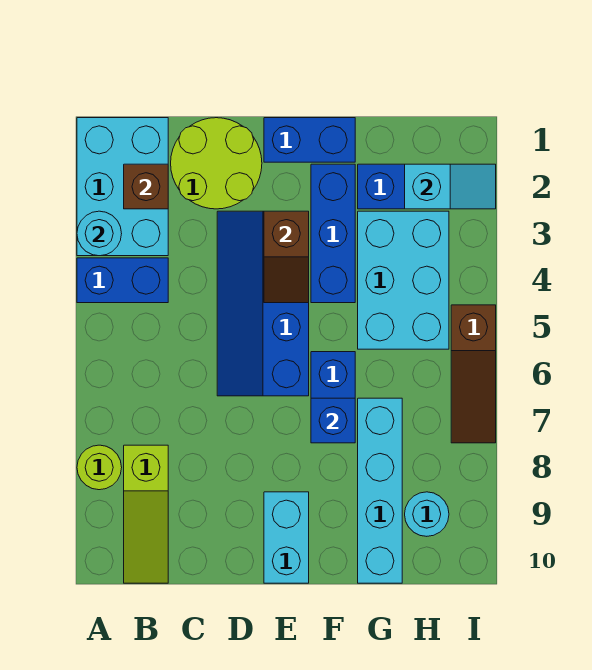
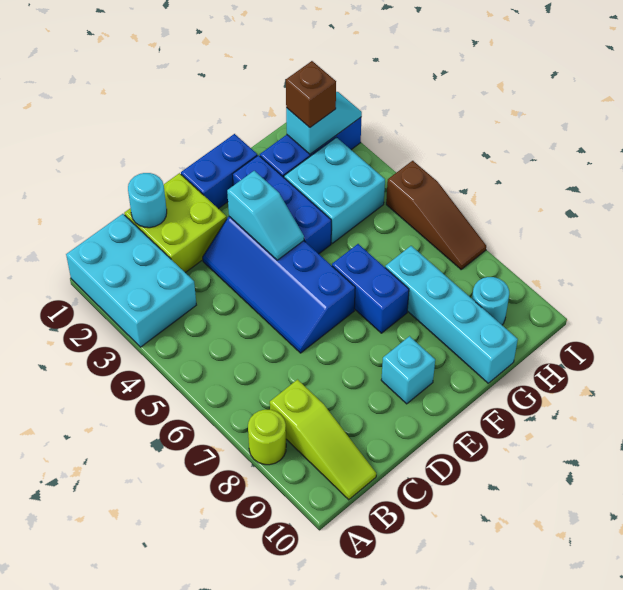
cyan 1x1 round brick [77,211,122,256] -> cyan 1x1 round brick moved to [128,173,167,228]
blue 1x2 brick [77,258,168,303] -> none
brown 1x1 brick [124,164,168,209] -> brown 1x1 brick moved to [286,61,336,128]
lime 2x2 round brick [171,118,262,209] -> lime 2x2 brick [124,173,227,273]
brown 1x2 slope [264,211,309,303] -> cyan 1x2 slope [227,171,304,260]
cyan 1x2 brick [264,492,309,583] -> cyan 1x1 brick [381,336,435,404]
blue 1x1 brick [311,398,355,443] -> none
cyan 2x3 brick [358,211,449,349] -> cyan 2x2 brick [284,137,385,243]

